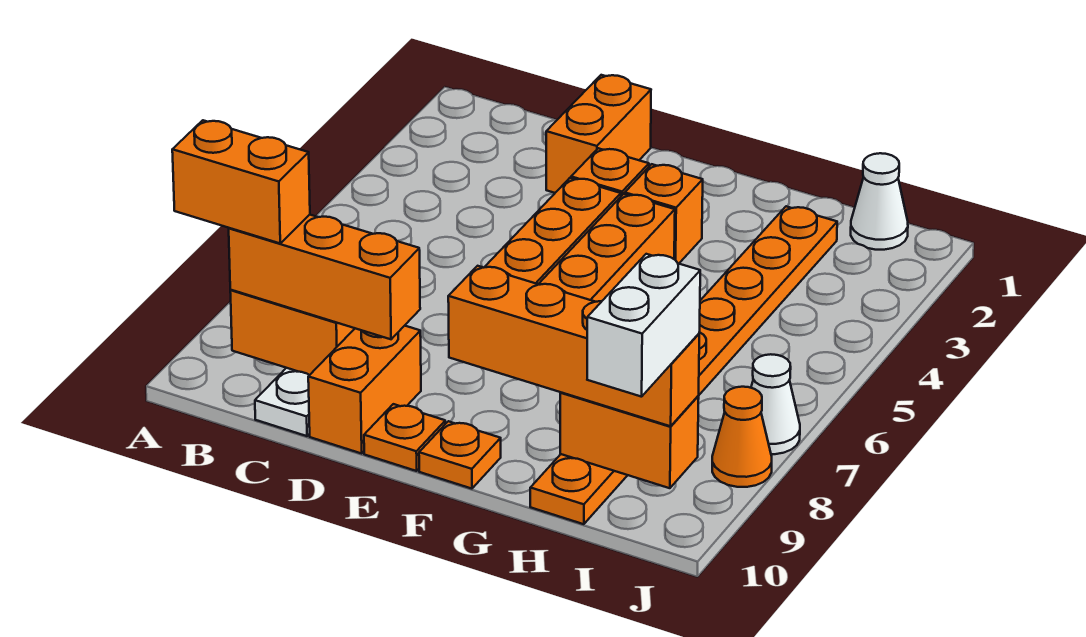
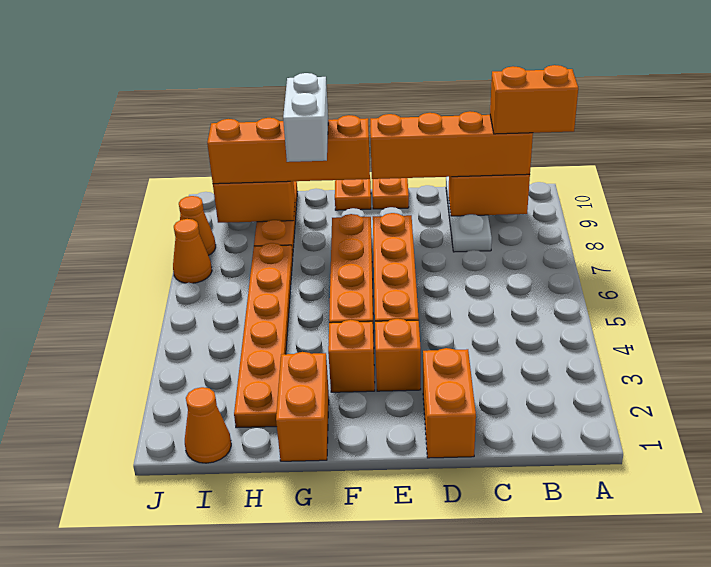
orange 1x3 brick [229,215,420,339] -> orange 1x4 brick [370,111,533,179]
orange 1x2 brick [308,326,421,453] -> orange 1x2 brick moved to [276,352,329,461]
white 1x1 cone [851,153,908,250] -> orange 1x1 cone [185,387,231,463]
white 1x2 brick [587,254,700,397] -> white 1x2 brick moved to [283,73,328,162]
white 1x1 cone [751,354,800,454] -> orange 1x1 cone [173,219,212,283]

